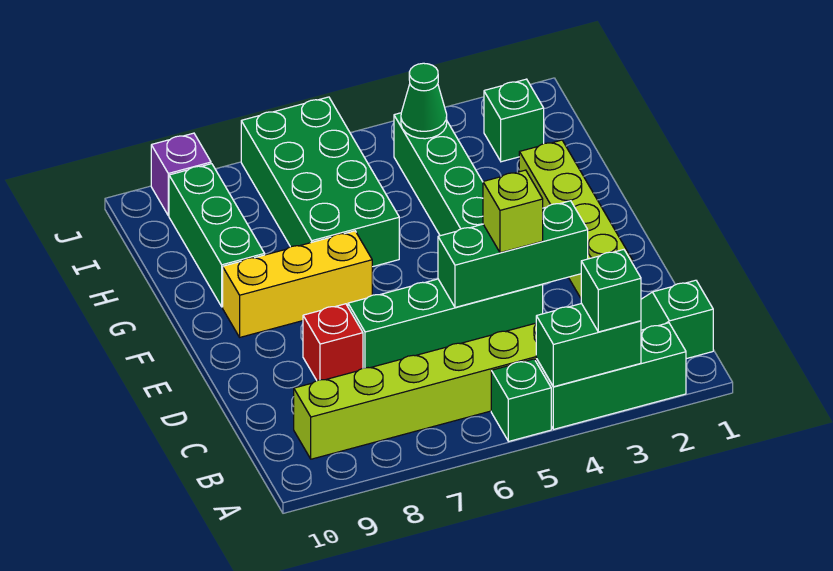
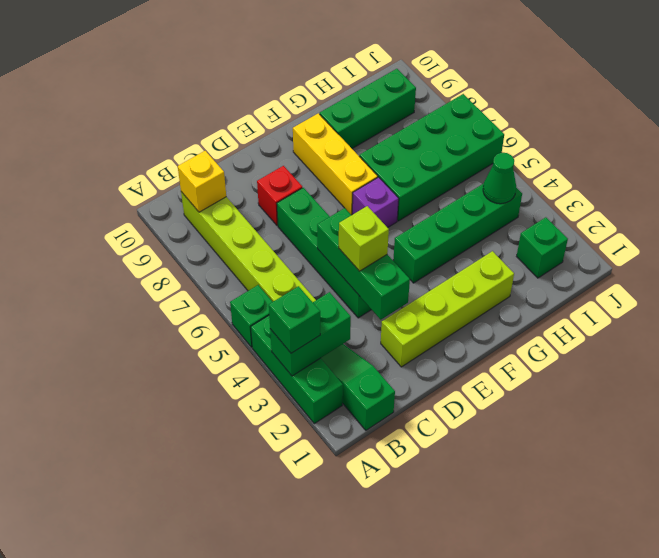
green 1x2 brick [536,304,641,387] -> green 1x2 brick turned to [270,292,351,376]
none -> yellow 1x1 brick [178,151,226,212]
purple 1x1 brick [151,133,211,216] -> purple 1x1 brick moved to [352,177,399,228]

